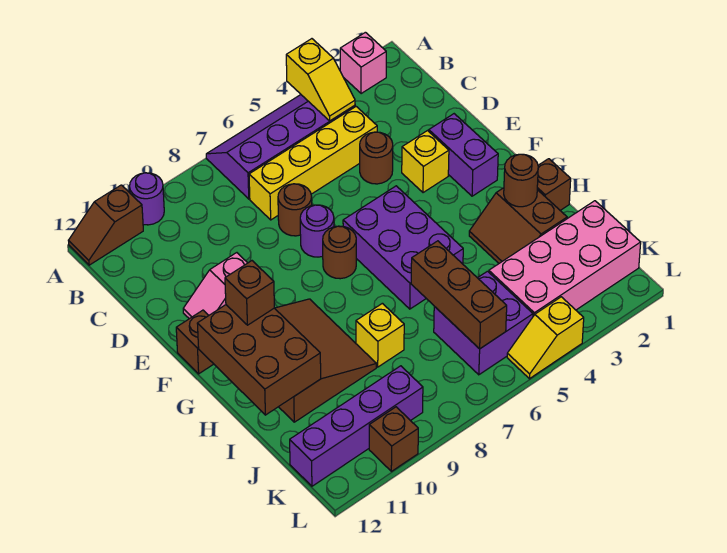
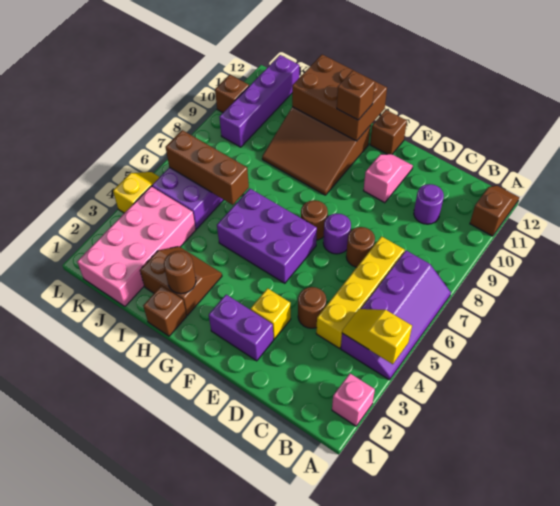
purple 1x1 round brick [130,173,164,225] -> purple 1x1 round brick moved to [414,184,444,224]
yellow 1x1 brick [356,303,404,367] -> none

